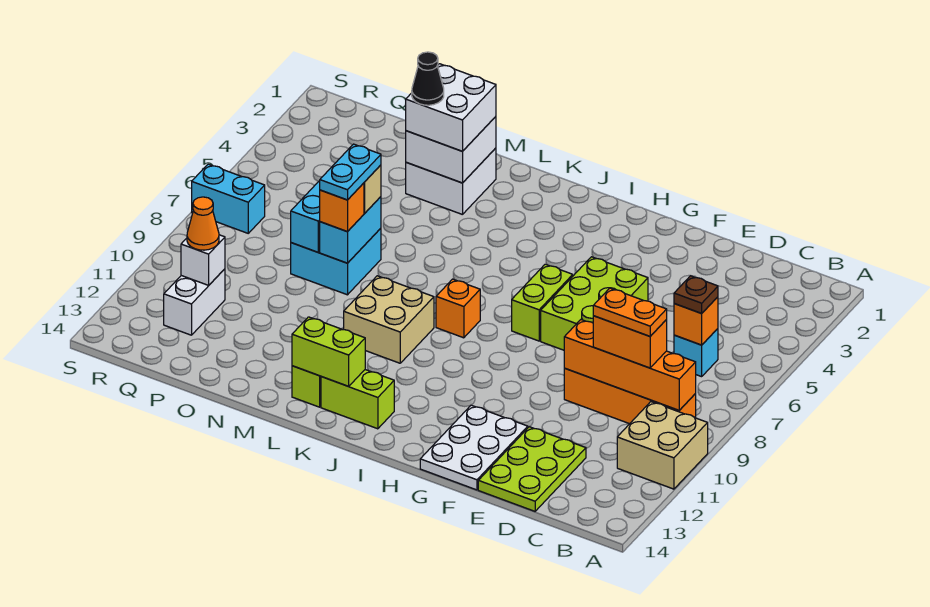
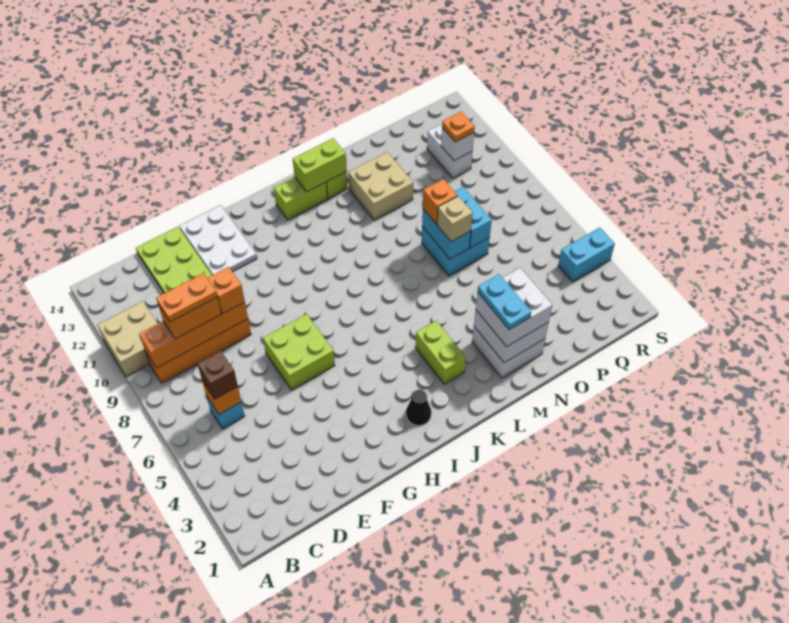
brown 1x1 plate [674,276,718,313] -> brown 1x1 brick [198,351,238,399]
lime 2x3 brick [541,257,648,350] -> lime 2x2 brick [263,314,335,390]
lime 1x2 brick [512,264,573,341] -> lime 1x2 brick moved to [415,321,466,384]
orange 1x1 brick [436,279,480,338] -> orange 1x1 brick moved to [207,267,245,313]
tan 2x2 brick [344,276,434,363] -> tan 2x2 brick moved to [348,152,413,220]
black 1x1 cone [412,52,444,105] -> black 1x1 cone moved to [406,390,431,426]
cyan 1x2 plate [320,144,381,200] -> cyan 1x2 plate moved to [478,274,531,330]
orange 1x1 cone [187,197,219,250] -> orange 1x1 plate [442,112,475,142]
cyan 1x2 brick [192,164,265,233] -> cyan 1x2 brick moved to [558,228,615,282]

